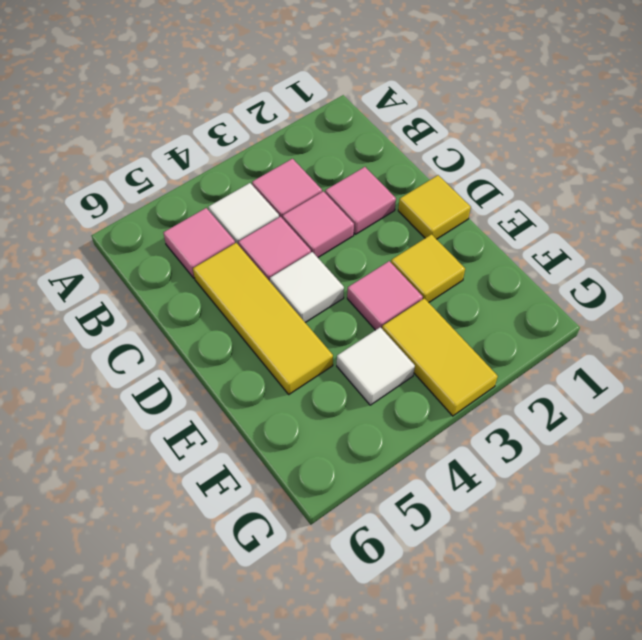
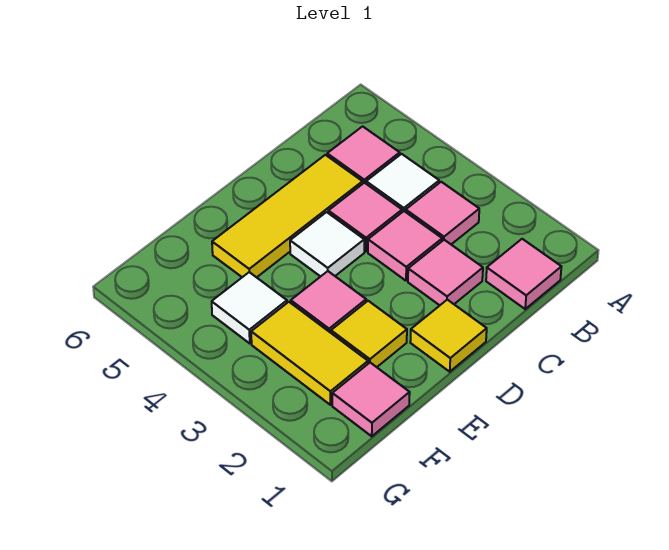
none -> pink 1x1 tile [486,239,561,309]
none -> pink 1x1 tile [332,363,410,436]
yellow 1x2 tile [382,298,498,416] -> yellow 1x2 tile turned to [251,302,368,405]

